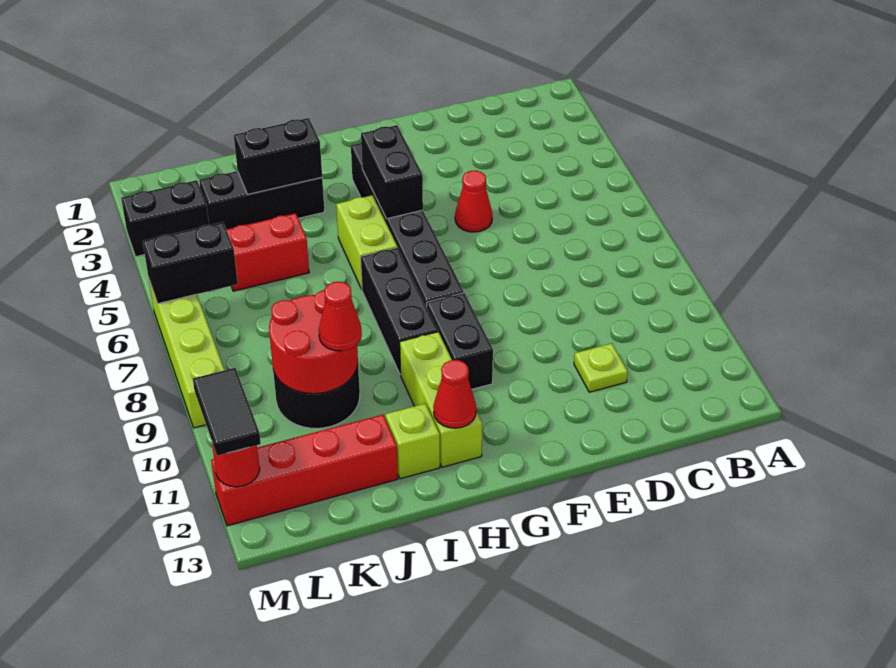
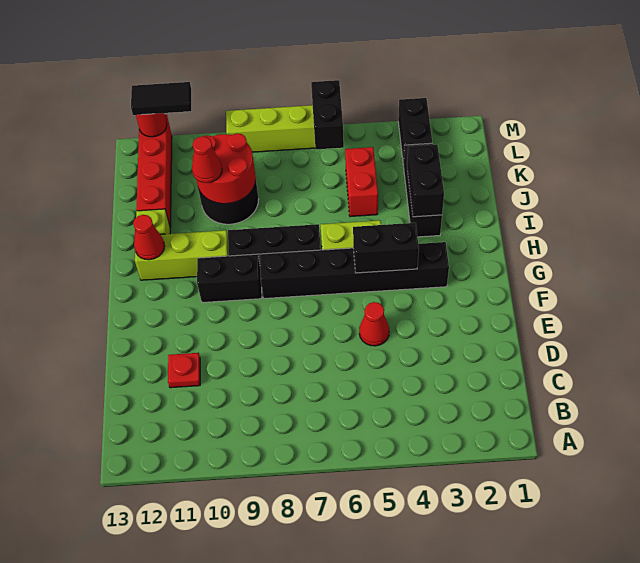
lime 1x1 plate [574,343,628,392] -> red 1x1 plate [168,353,200,388]

